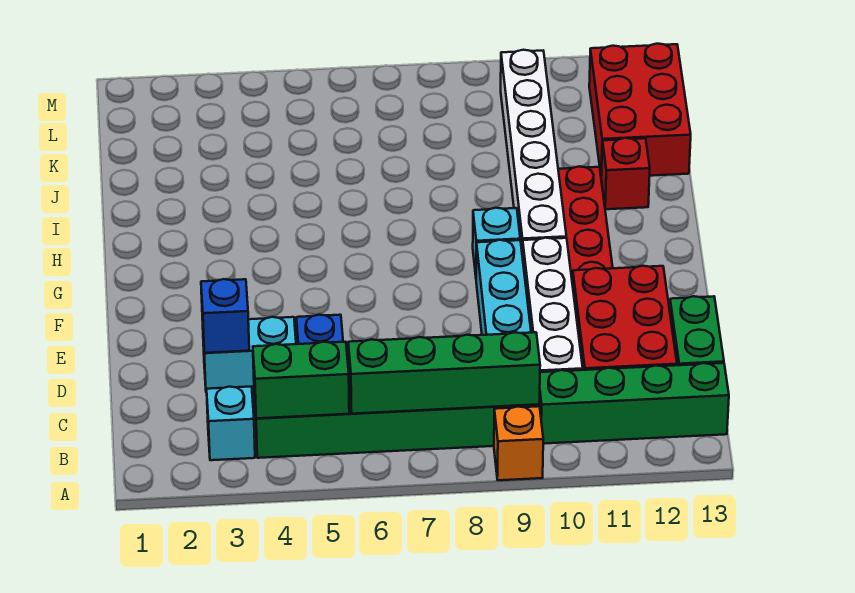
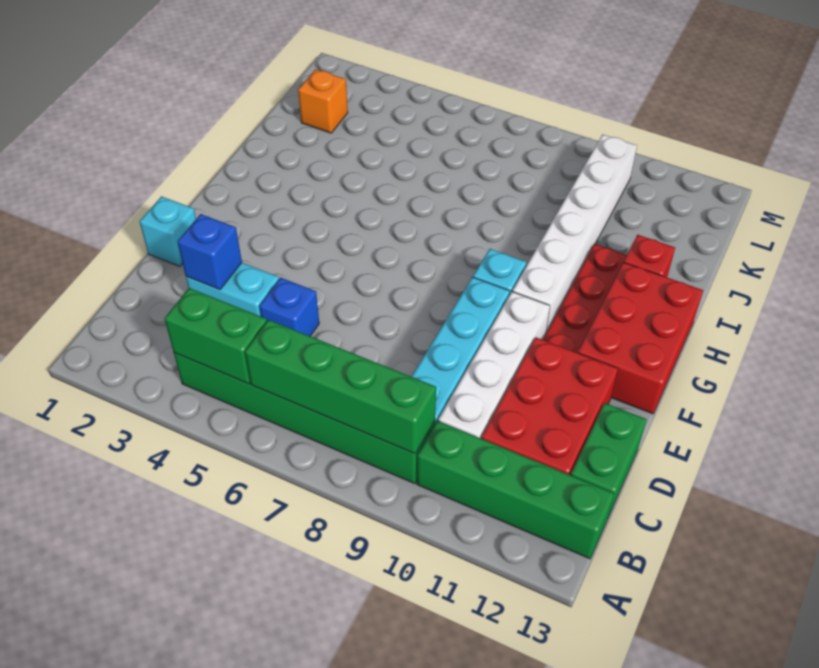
orange 1x1 brick [494,406,543,480] -> orange 1x1 brick moved to [298,69,348,133]
cyan 1x1 brick [207,387,255,460] -> cyan 1x1 brick moved to [139,196,196,267]
red 2x3 brick [589,44,691,176] -> red 2x3 brick moved to [578,262,703,414]

